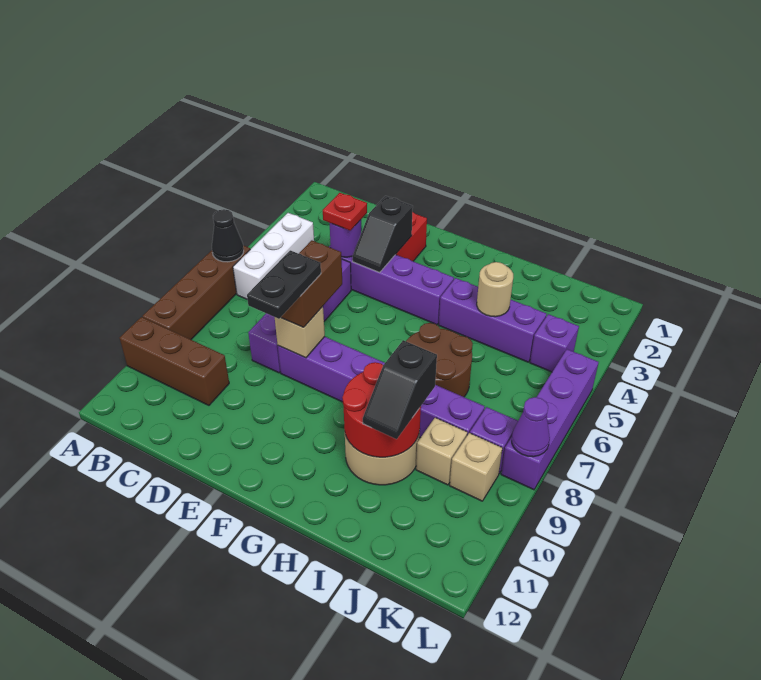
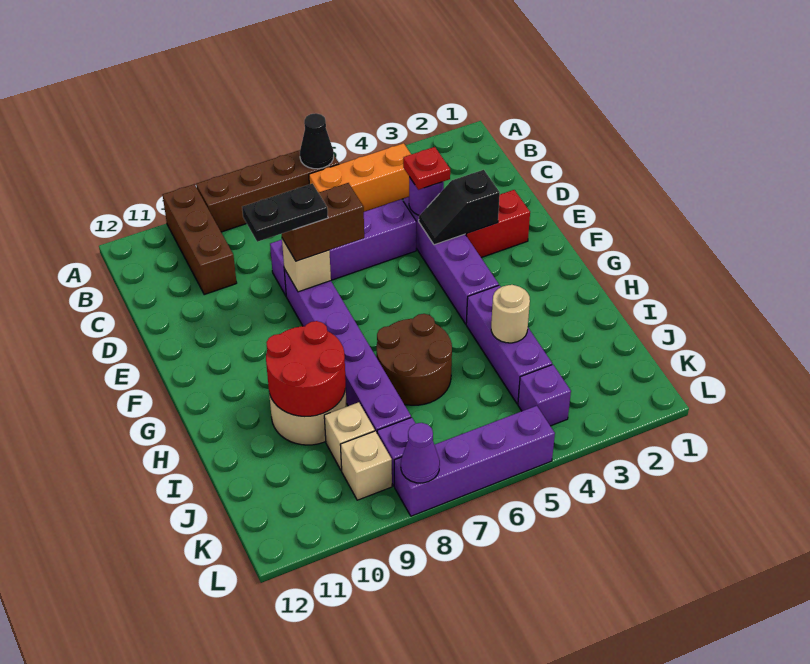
white 1x3 brick [233,213,314,299] -> orange 1x3 brick [309,143,411,212]
black 1x2 slope [363,340,437,439] -> none

